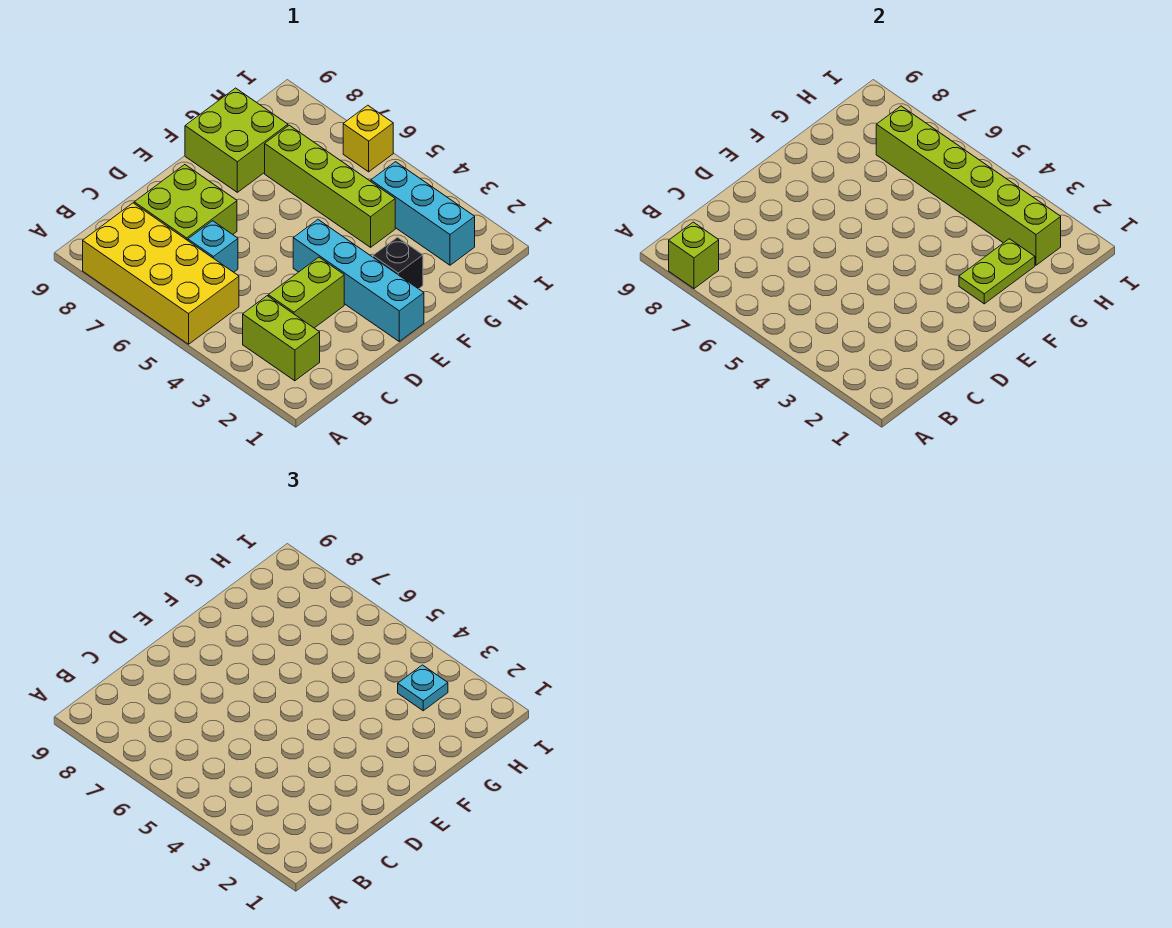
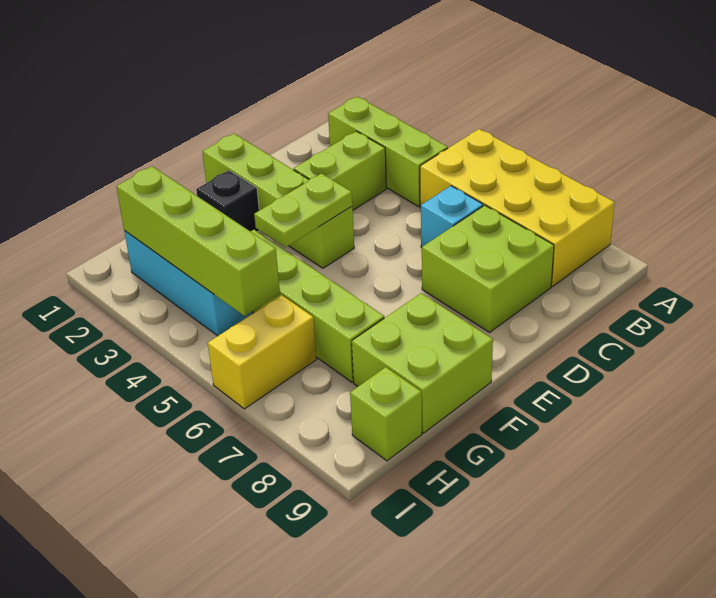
lime 1x1 brick [669,222,719,289] -> lime 1x1 brick moved to [350,367,422,461]
lime 1x2 brick [243,296,320,381] -> lime 1x3 brick [328,97,448,207]
cyan 1x4 brick [293,220,424,341] -> lime 1x4 brick [202,134,354,268]
lime 1x2 plate [959,239,1035,304] -> lime 1x2 plate moved to [254,173,352,247]
lime 1x6 brick [876,106,1061,265] -> lime 1x4 brick [116,166,280,316]
cyan 1x1 plate [398,665,448,711] -> none
yellow 1x1 brick [343,105,393,172] -> yellow 1x2 brick [208,295,317,409]

